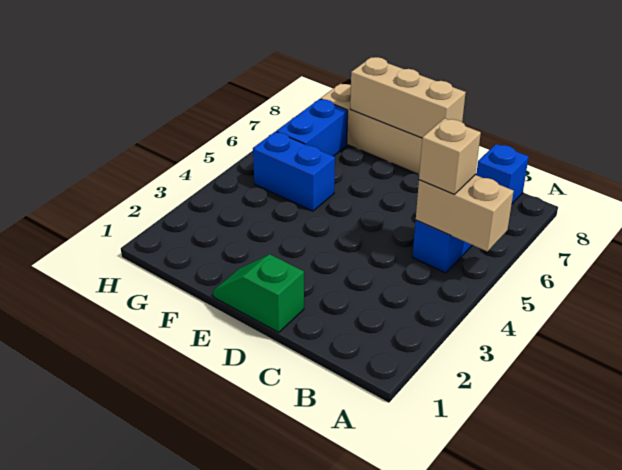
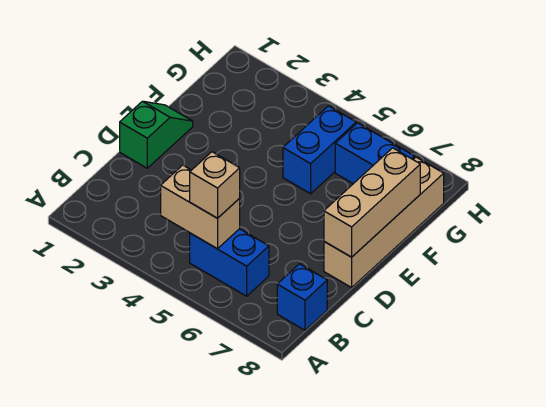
tan 1x2 brick [416,175,514,252] -> tan 1x2 brick turned to [161,165,240,249]

